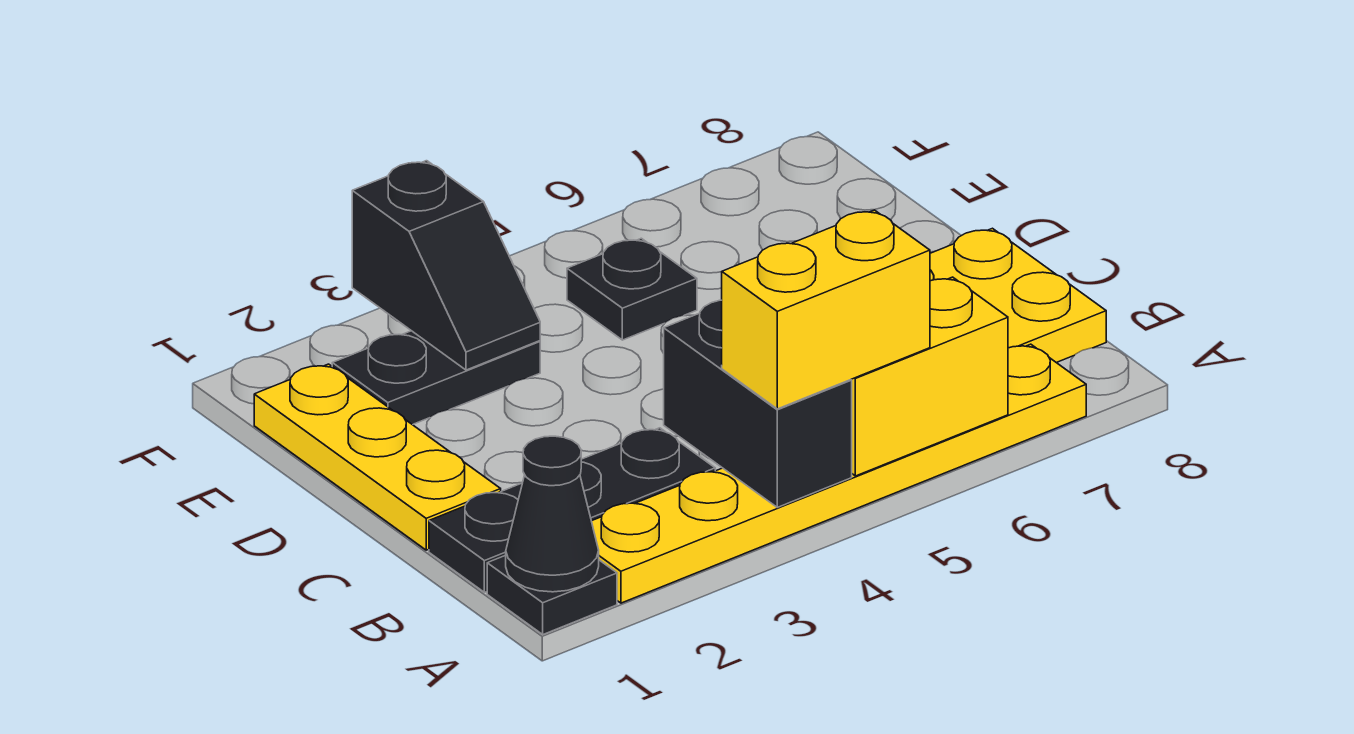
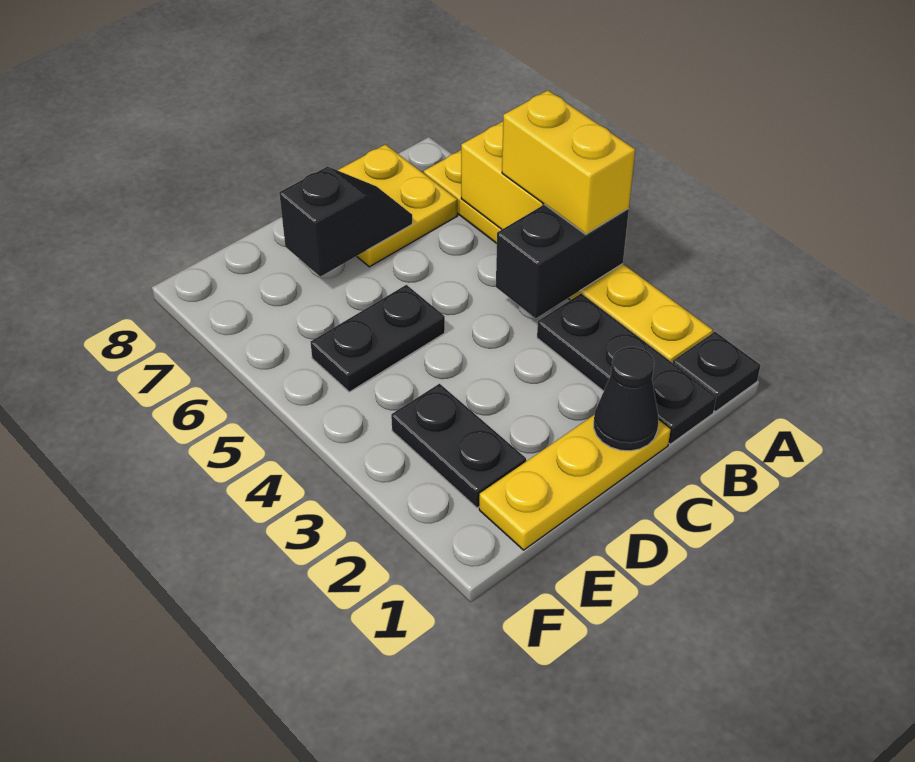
black 1x1 cone [506,436,599,592] -> black 1x1 cone moved to [594,347,658,451]
black 1x2 slope [352,161,540,370] -> black 1x2 slope moved to [279,166,412,277]
black 1x1 plate [567,238,697,340] -> black 1x2 plate [311,285,445,392]

